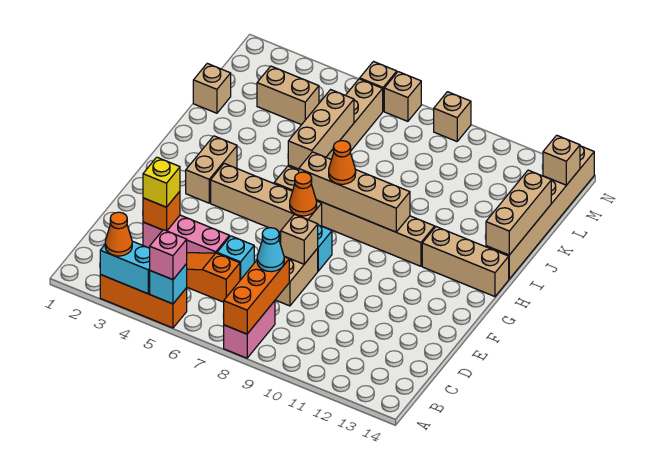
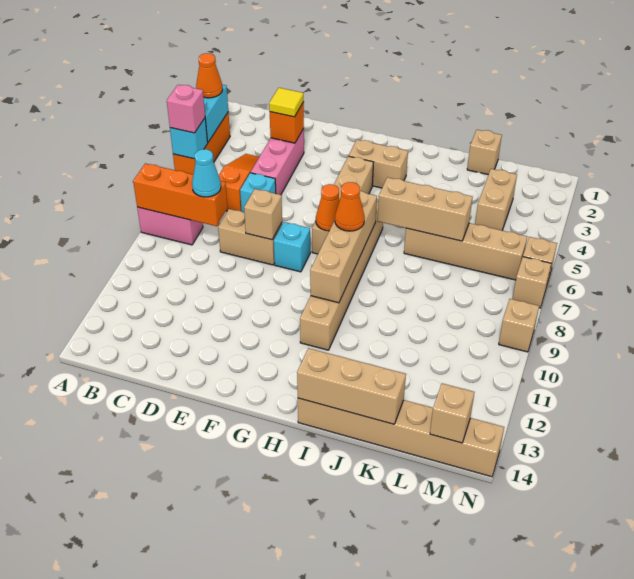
yellow 1x1 brick [143,157,180,207] -> yellow 1x1 tile [269,88,304,117]
tan 1x3 brick [422,227,509,297] -> none

